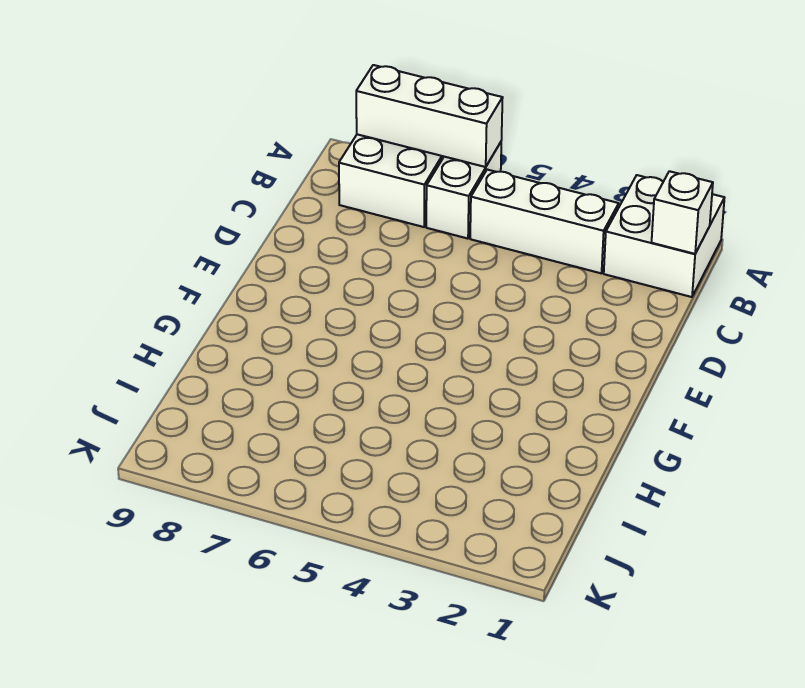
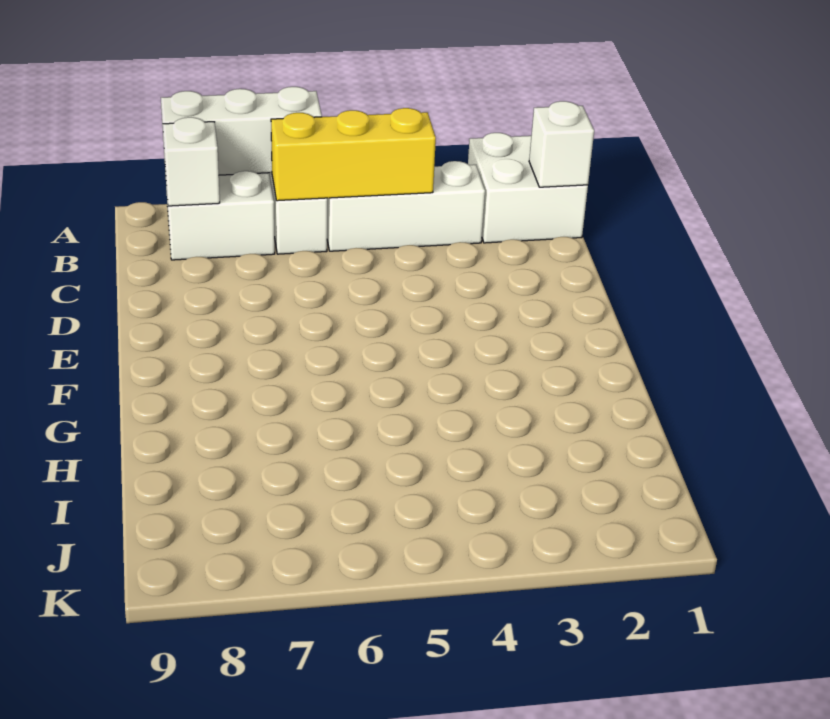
none -> yellow 1x3 brick [271,108,436,201]
none -> white 1x1 brick [163,117,220,206]

